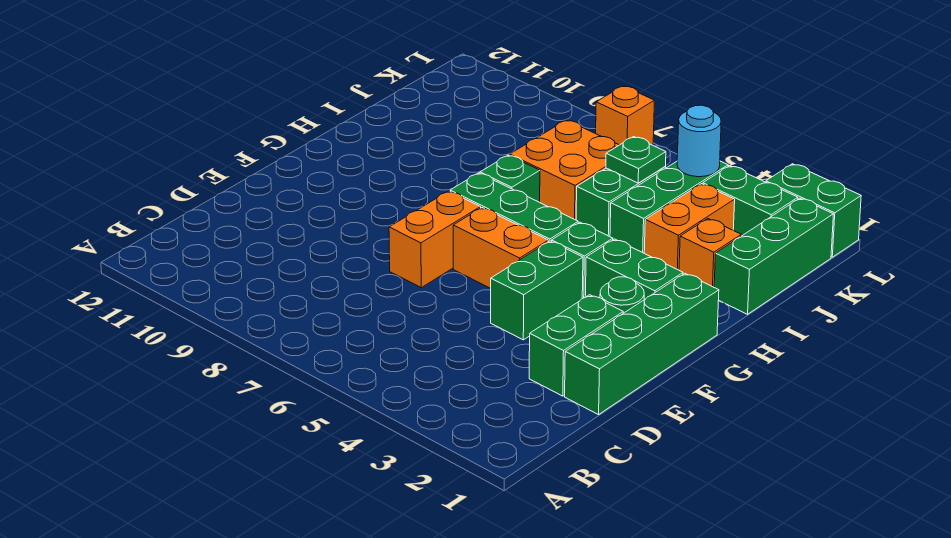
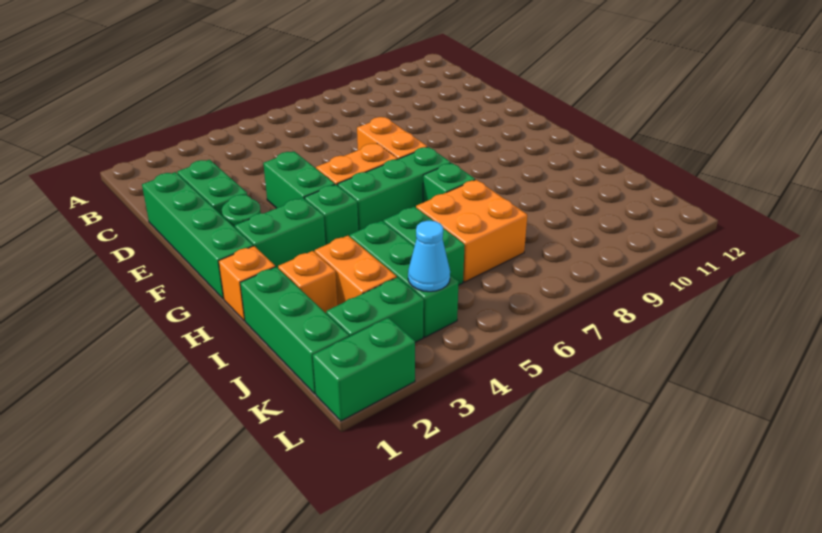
green 1x1 plate [606,137,666,183] -> none
cyan 1x1 round brick [677,105,721,177] -> cyan 1x1 cone [408,221,450,292]
orange 1x1 brick [596,86,654,145] -> orange 1x1 brick moved to [219,246,275,321]

